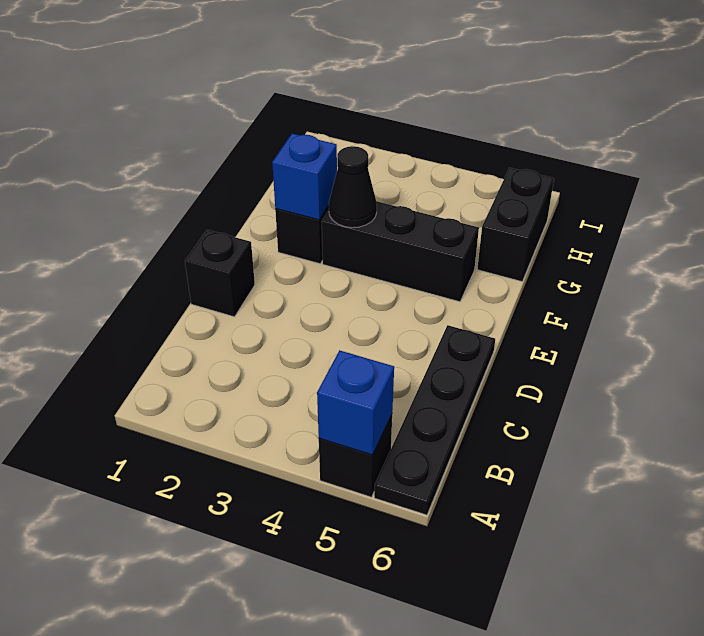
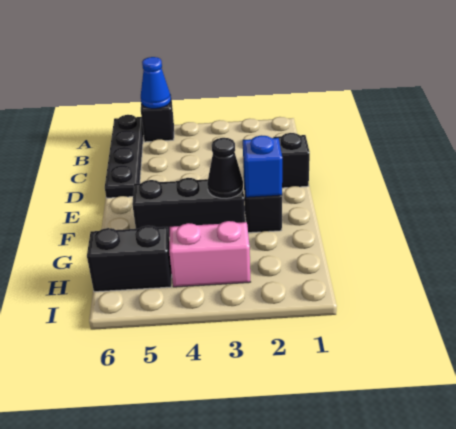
blue 1x1 brick [317,350,394,455] -> blue 1x1 cone [141,57,171,109]
black 1x2 brick [477,168,554,281] -> black 1x2 brick turned to [87,226,172,292]
none -> pink 1x2 brick [169,221,250,287]

